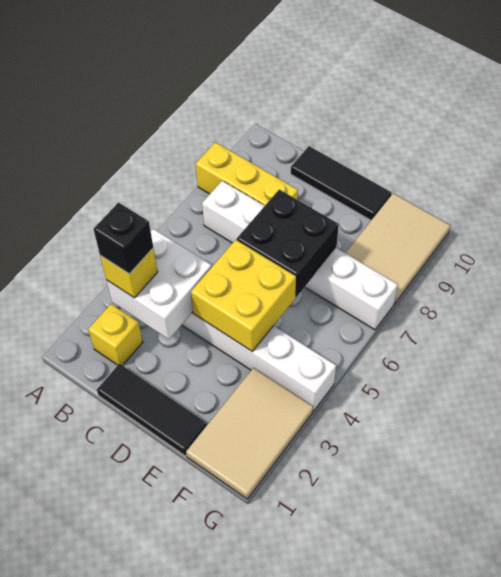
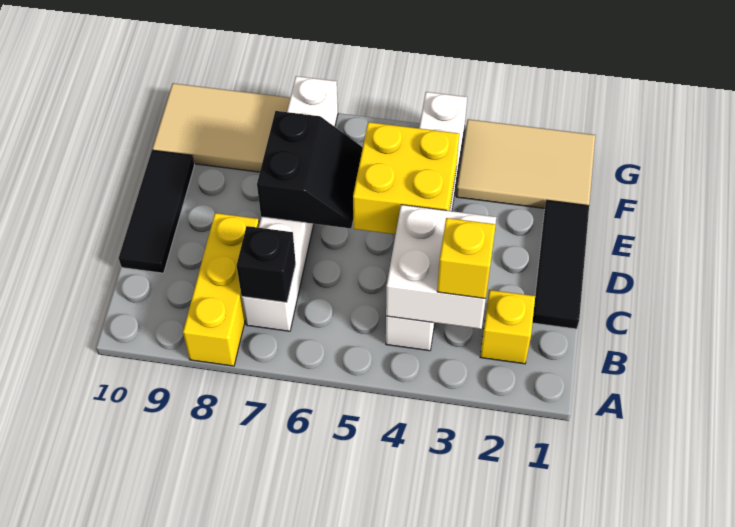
black 1x1 brick [93,203,153,274] -> black 1x1 brick moved to [237,226,296,303]
black 2x2 brick [237,189,339,297] -> black 2x2 slope [257,111,363,229]

